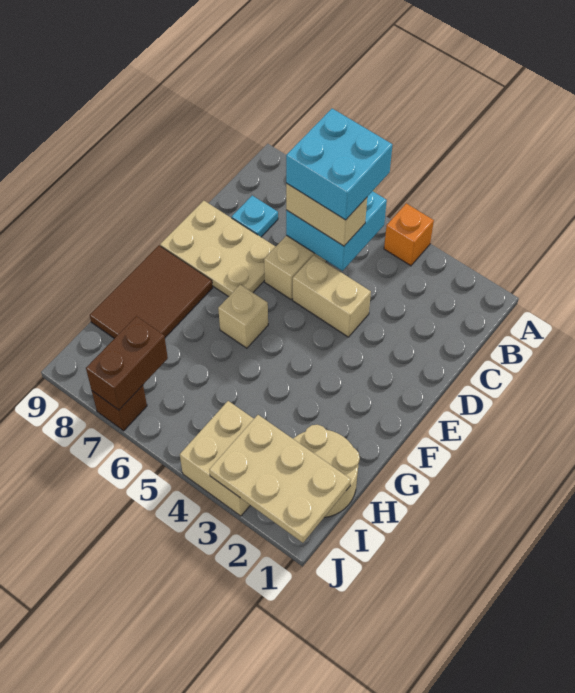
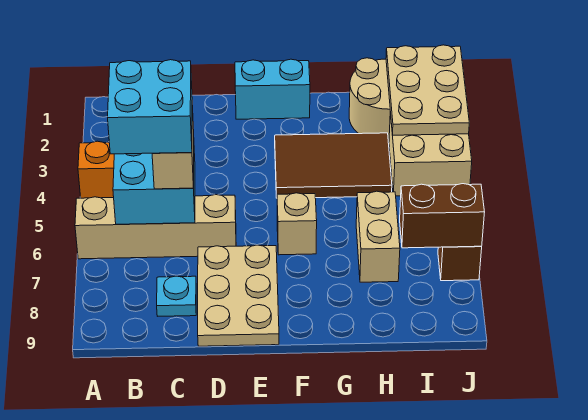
tan 1x2 brick [293,255,371,337] -> tan 1x2 brick moved to [356,191,400,282]
none -> cyan 1x2 brick [235,59,310,119]
brown 2x3 tile [90,246,213,339] -> brown 2x3 tile moved to [275,133,392,198]

